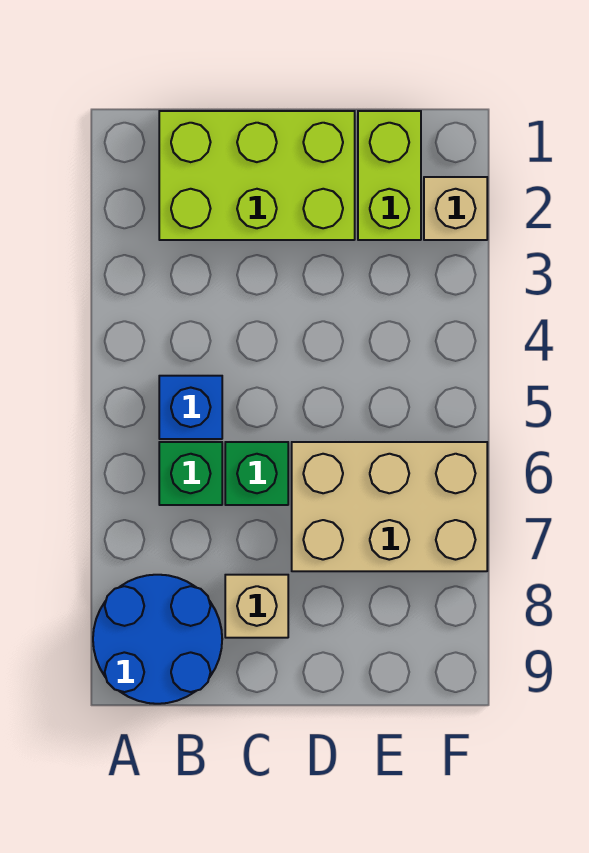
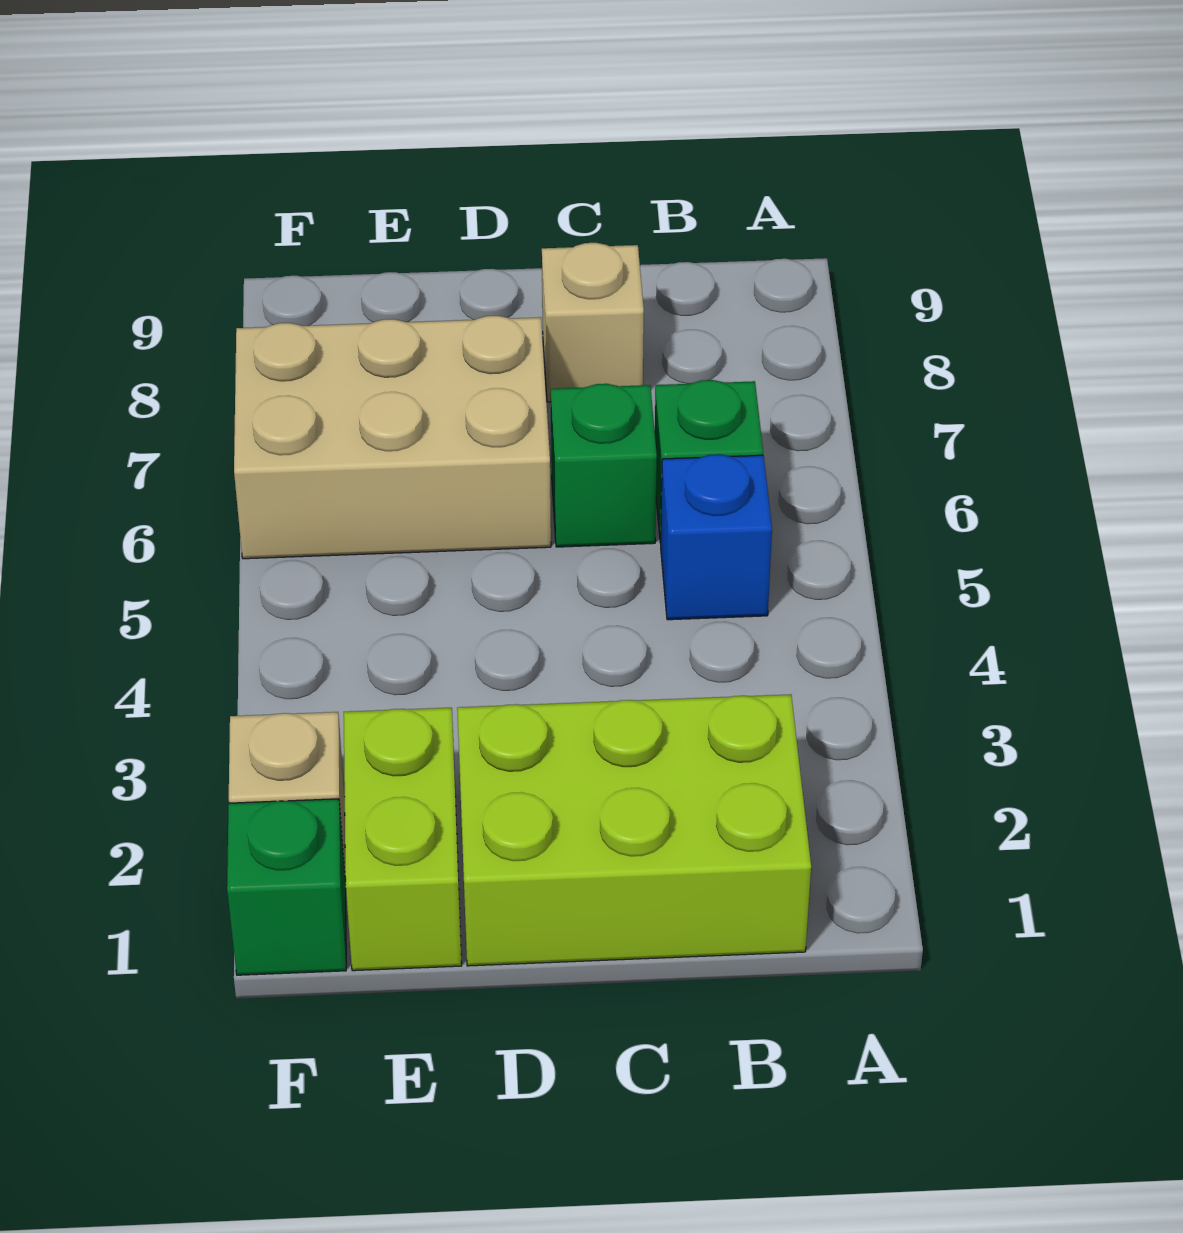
blue 2x2 round brick [93,575,222,704] -> none
none -> green 1x1 brick [227,799,346,975]

